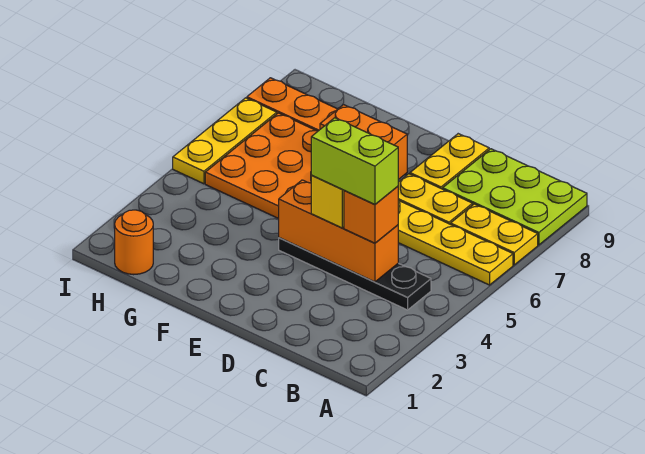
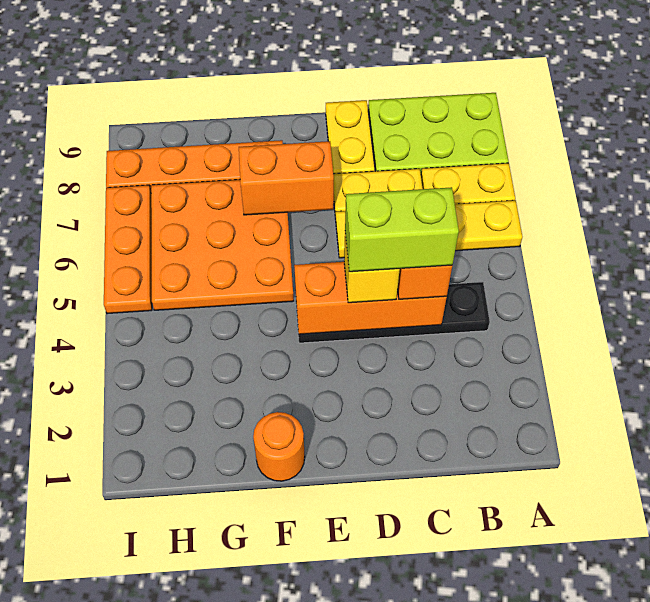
orange 1x1 round brick [115,210,153,275] -> orange 1x1 round brick moved to [253,412,305,481]
yellow 1x3 plate [173,98,277,184] -> orange 1x3 plate [104,185,152,314]

